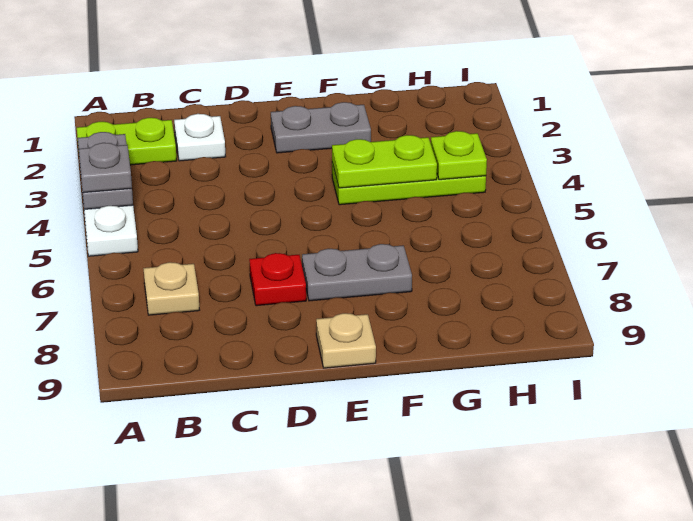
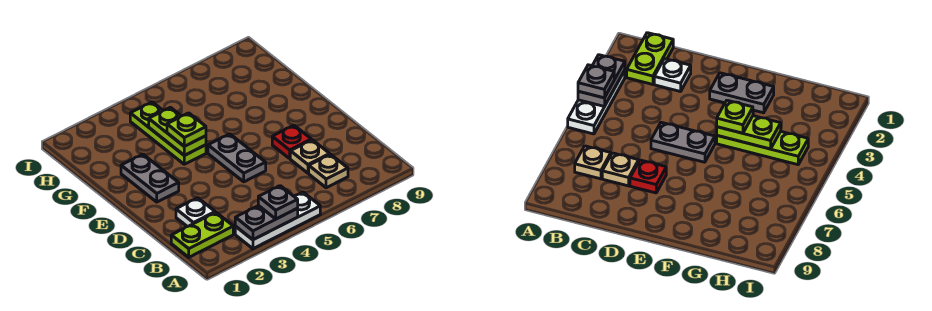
lime 1x2 plate [77,118,177,165] -> lime 1x2 plate turned to [171,212,233,257]
grey 1x2 plate [302,244,412,301] -> grey 1x2 plate moved to [208,134,266,182]
tan 1x1 plate [316,313,376,368] -> tan 1x1 plate moved to [290,140,330,173]
lime 1x1 plate [431,131,487,180] -> lime 1x1 plate moved to [167,113,206,146]

